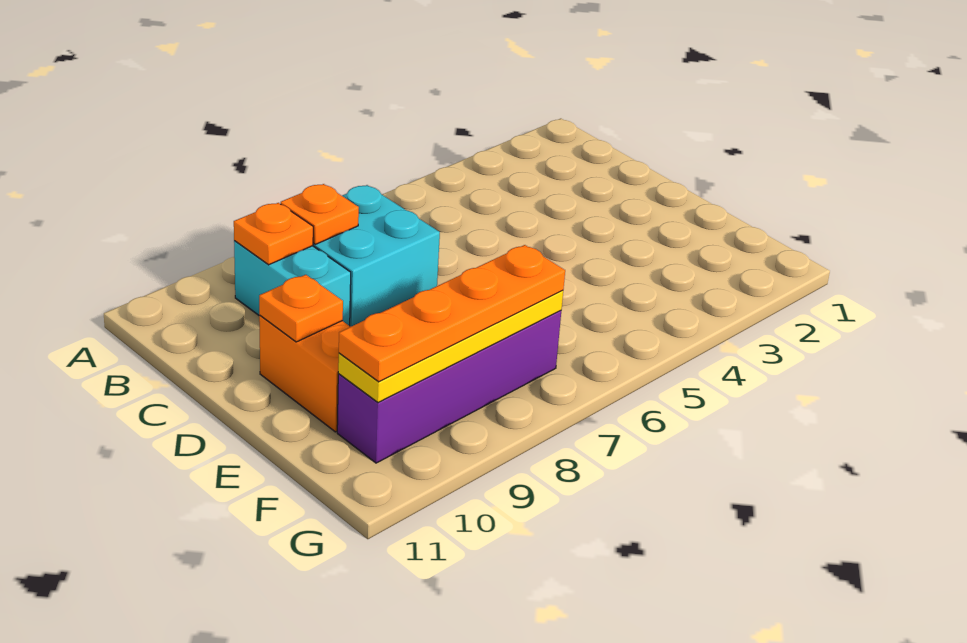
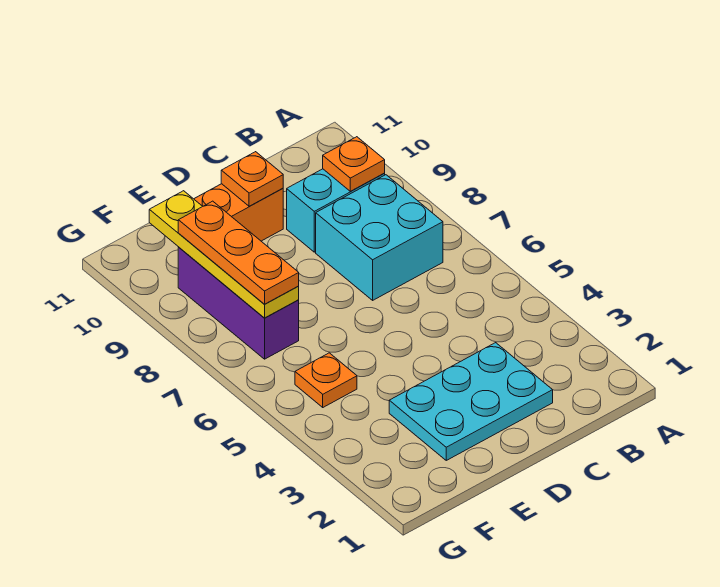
orange 1x1 plate [281,184,359,244] -> orange 1x1 plate moved to [295,353,357,407]
none -> cyan 2x3 plate [389,343,553,460]
purple 1x4 brick [337,311,561,463] -> purple 1x3 brick [178,247,299,359]
orange 1x4 plate [339,245,565,382] -> orange 1x3 plate [178,201,299,304]

